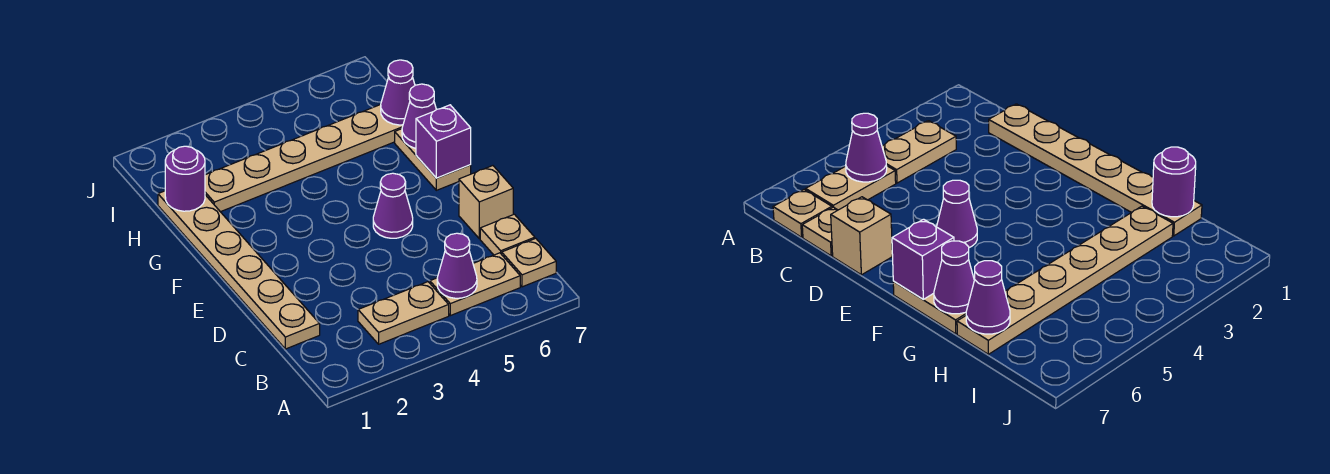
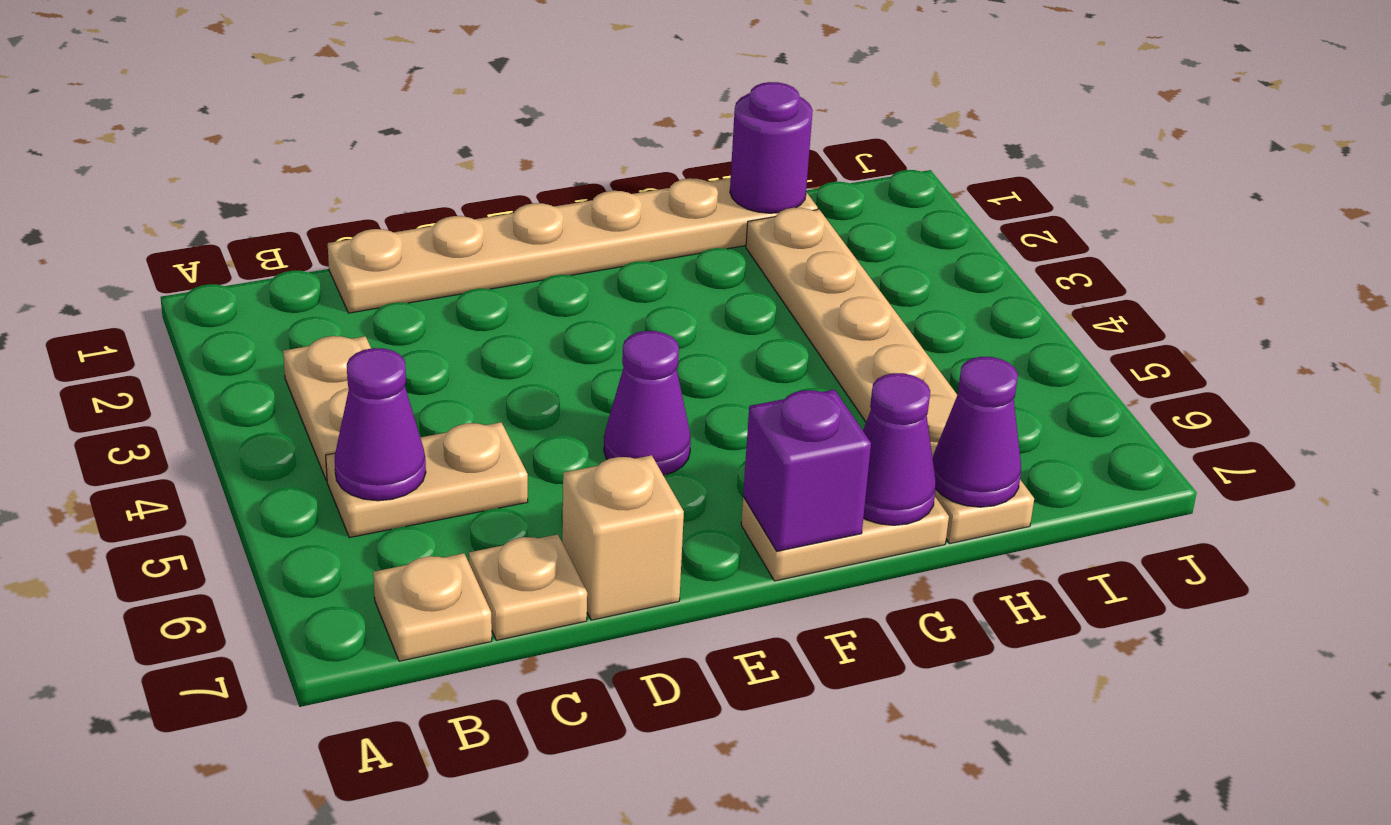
tan 1x2 plate [430,253,520,316] -> tan 1x2 plate turned to [326,422,528,538]

